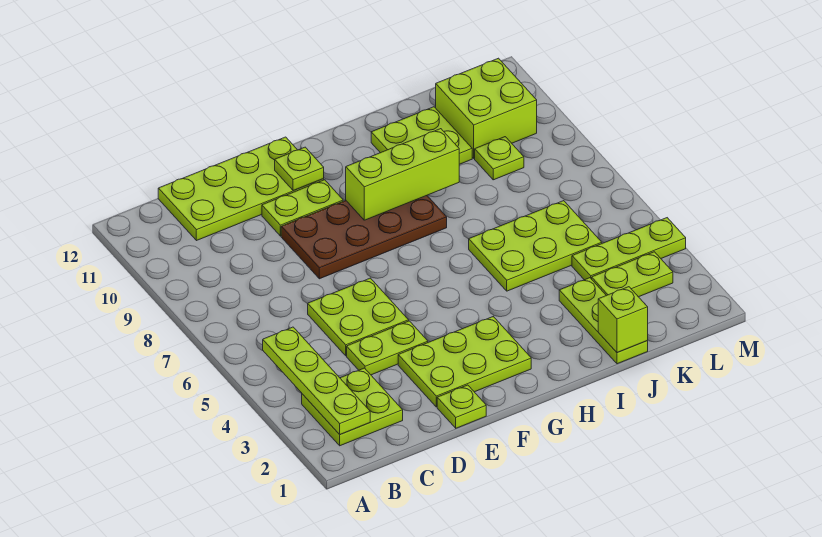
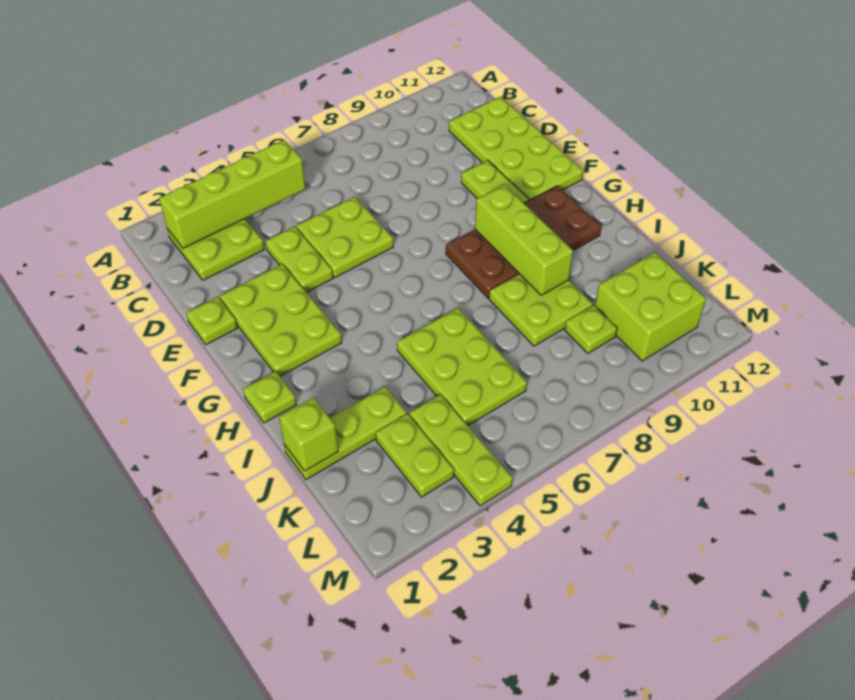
lime 1x4 plate [263,327,370,434] -> lime 1x4 brick [159,140,305,248]
brown 2x4 plate [281,196,447,279] -> brown 2x4 plate turned to [446,186,601,298]
lime 1x1 plate [275,147,324,190] -> lime 1x1 plate moved to [243,371,296,423]
lime 2x2 plate [371,107,472,164] -> lime 2x2 plate moved to [489,274,593,346]

